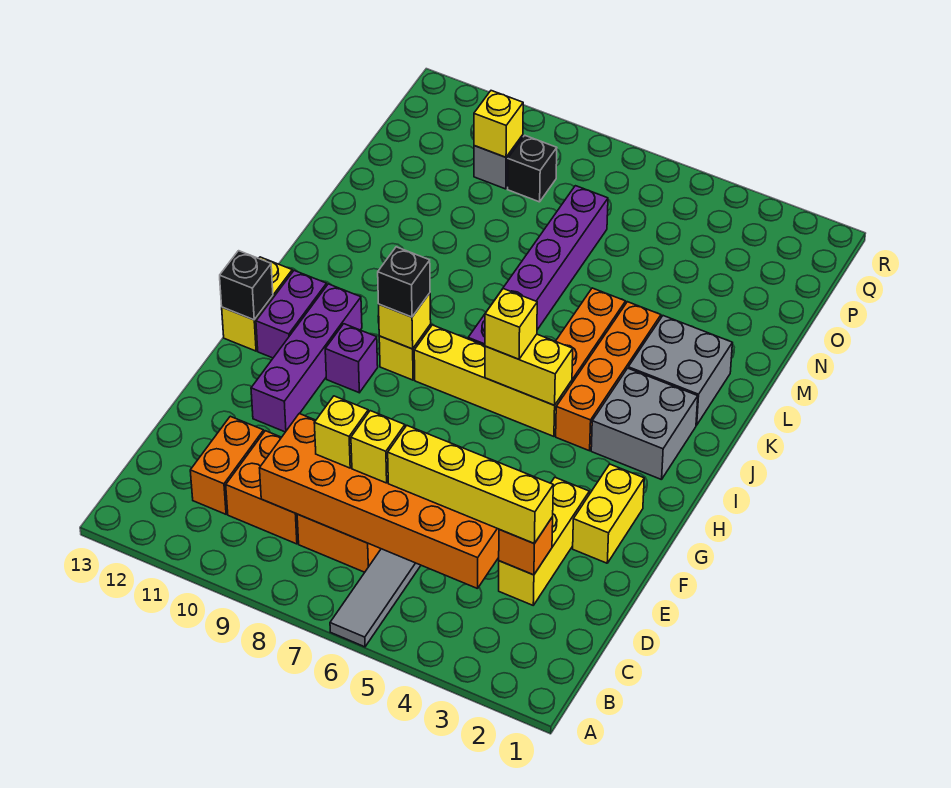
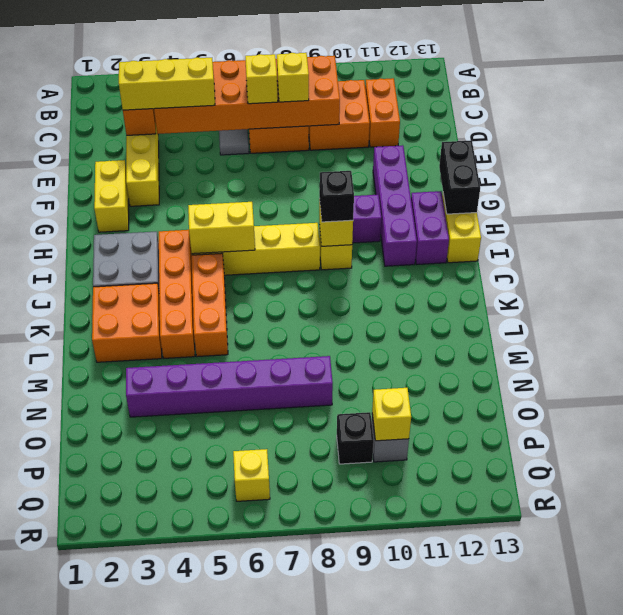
yellow 1x4 brick [388,426,553,543] -> yellow 1x3 brick [119,58,215,110]
black 1x1 brick [220,251,273,320] -> black 1x2 brick [439,140,480,214]
yellow 1x1 brick [485,289,537,359] -> yellow 1x1 brick moved to [233,449,270,501]
purple 1x6 brick [468,186,608,346] -> purple 1x6 brick turned to [126,356,333,417]
grey 2x2 brick [628,316,732,425] -> orange 2x2 brick [92,283,162,362]

